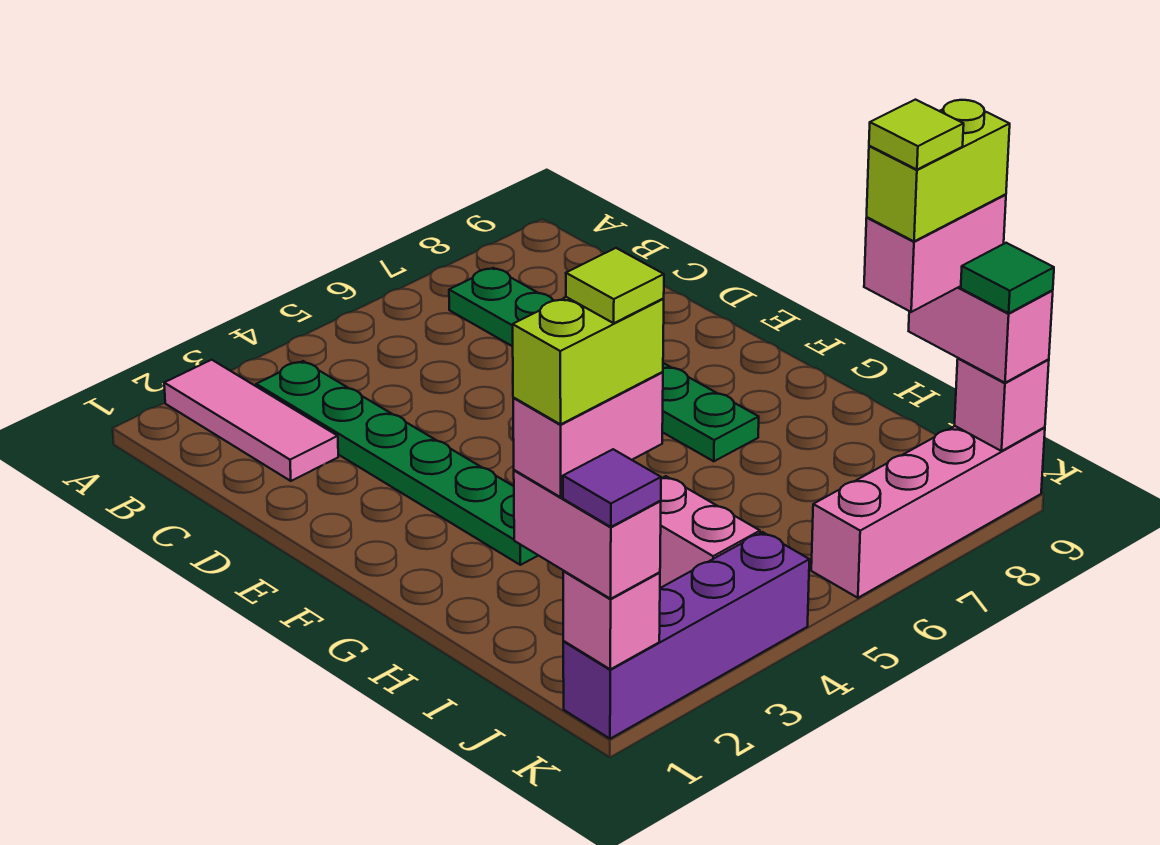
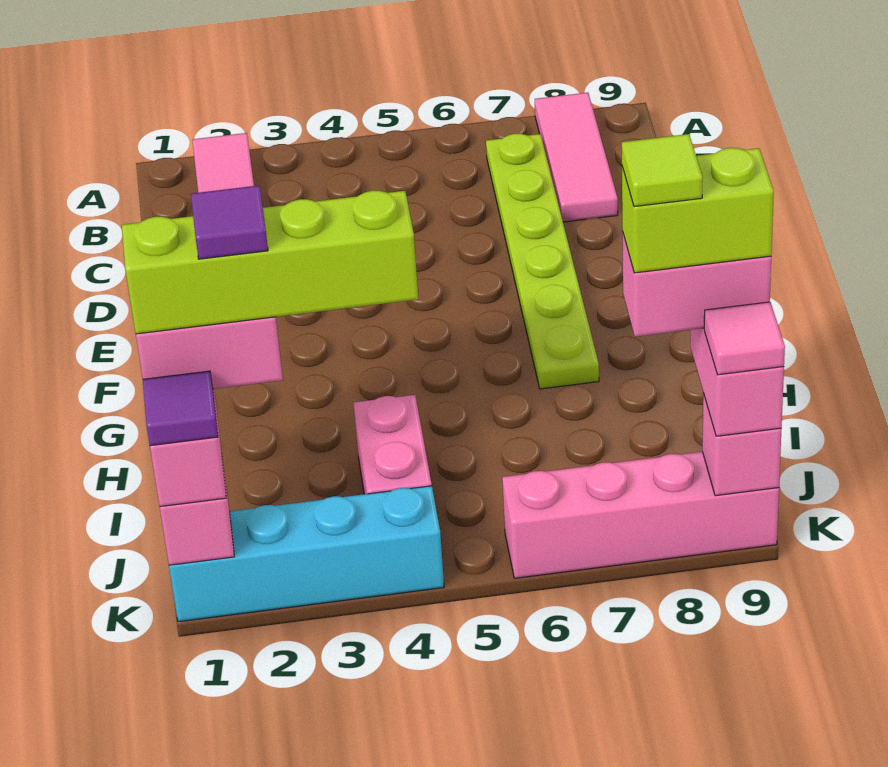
none -> pink 1x3 tile [535,93,618,222]
green 1x6 plate [256,361,538,565] -> none
green 1x6 plate [449,268,759,461] -> lime 1x6 plate [486,134,599,389]
lime 1x2 brick [513,297,664,424] -> lime 1x4 brick [122,191,418,334]
lime 1x1 tile [566,248,664,323] -> purple 1x1 tile [191,185,268,259]
purple 1x4 brick [563,532,809,739] -> cyan 1x4 brick [169,486,444,622]
green 1x1 tile [961,243,1054,313] -> pink 1x1 tile [704,302,785,375]

